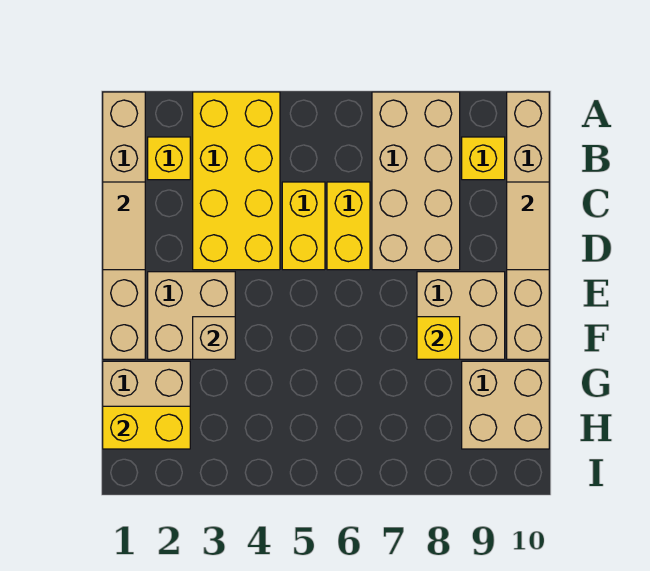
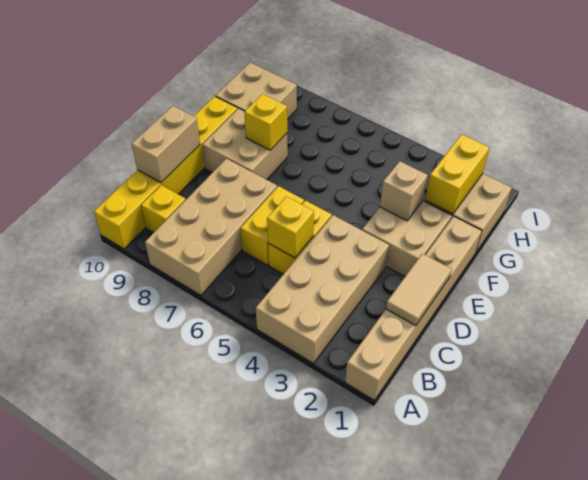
yellow 2x4 brick [193,92,280,270] -> tan 2x4 brick [256,215,389,363]
tan 1x6 brick [507,92,549,359] -> yellow 1x6 brick [94,96,238,249]
yellow 1x1 brick [148,137,190,180] -> yellow 1x1 brick moved to [267,197,314,258]
tan 1x2 tile [507,182,549,270] -> tan 1x2 brick [132,106,200,183]
yellow 1x2 brick [103,406,190,449] -> yellow 1x2 brick turned to [425,134,490,214]

